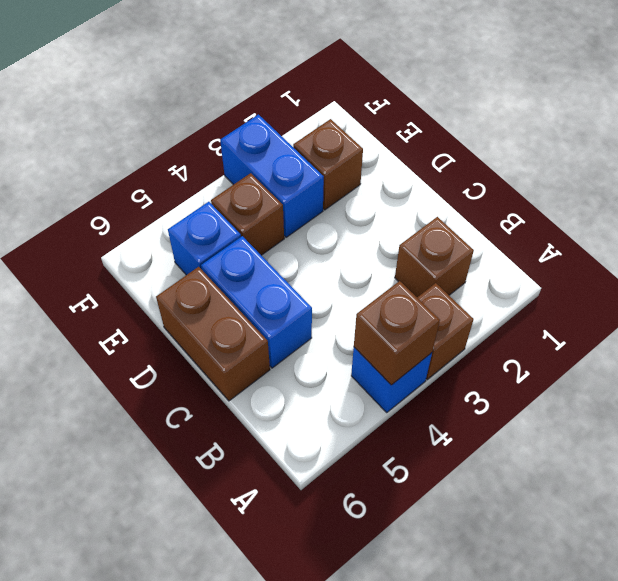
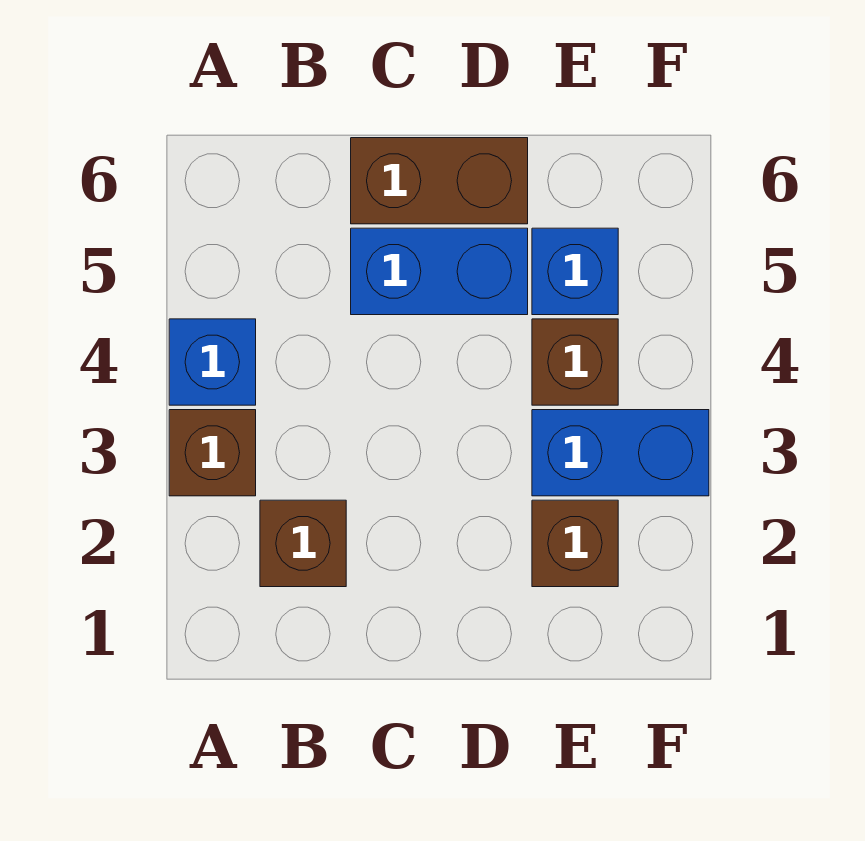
brown 1x1 brick [354,281,440,385] -> none

